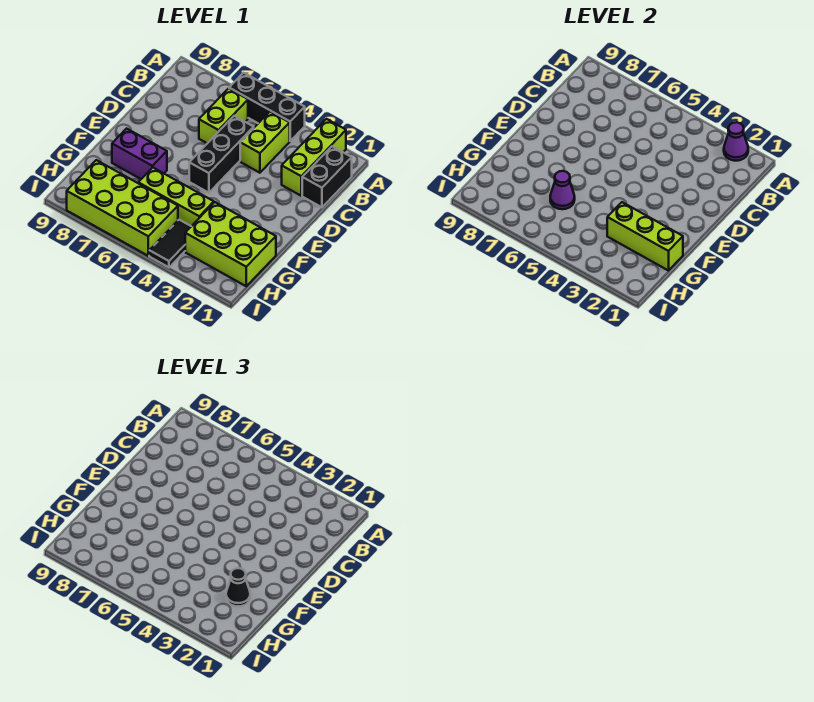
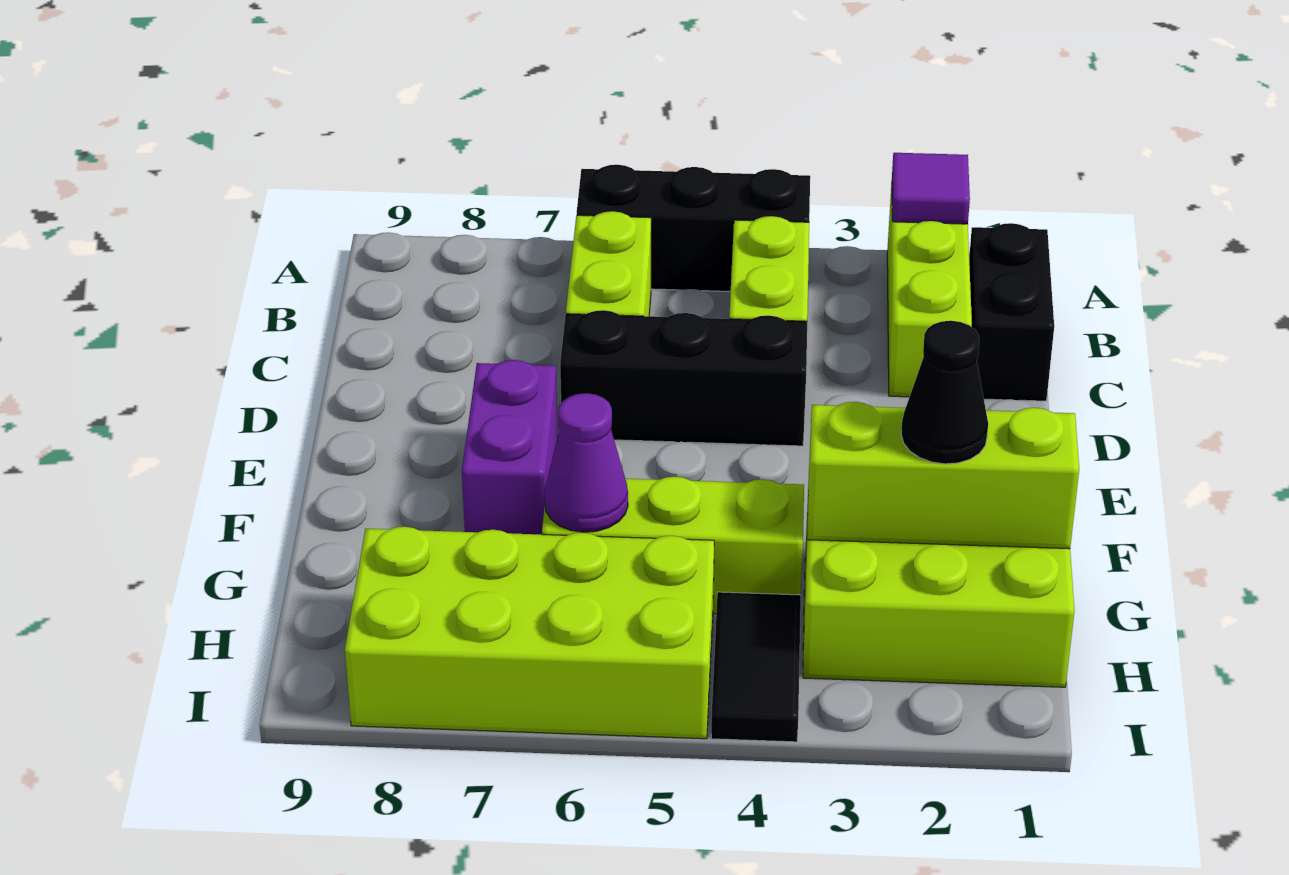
purple 1x1 cone [724,122,748,161] -> purple 1x1 tile [892,153,970,224]
black 1x3 brick [189,116,254,193] -> black 1x3 brick turned to [560,310,807,446]
purple 1x2 brick [112,129,167,179] -> purple 1x2 brick turned to [462,360,558,534]

